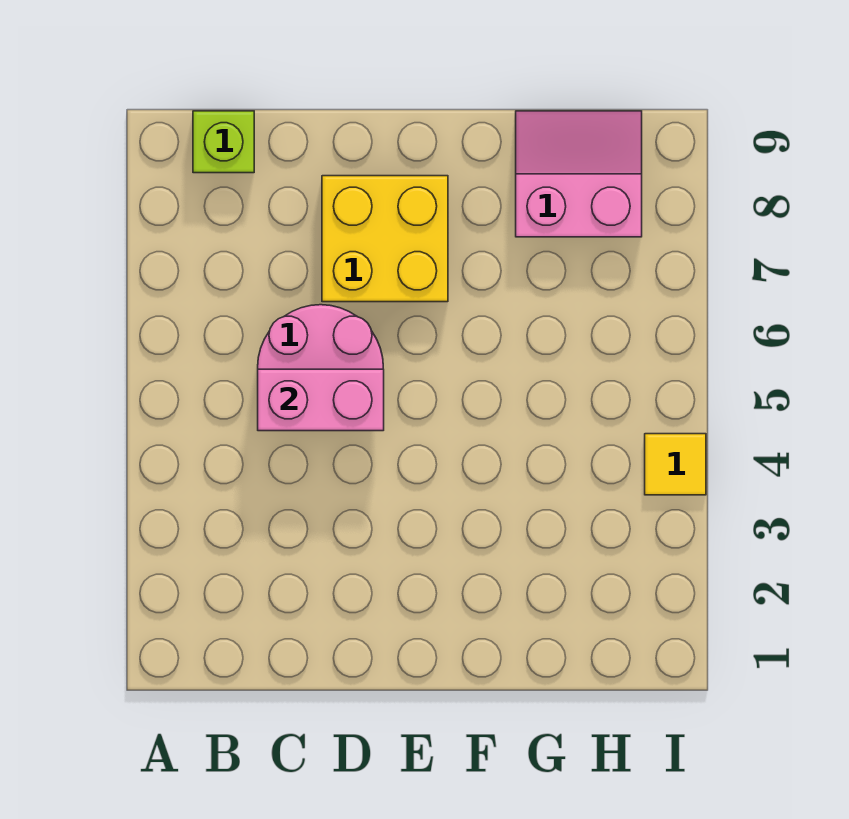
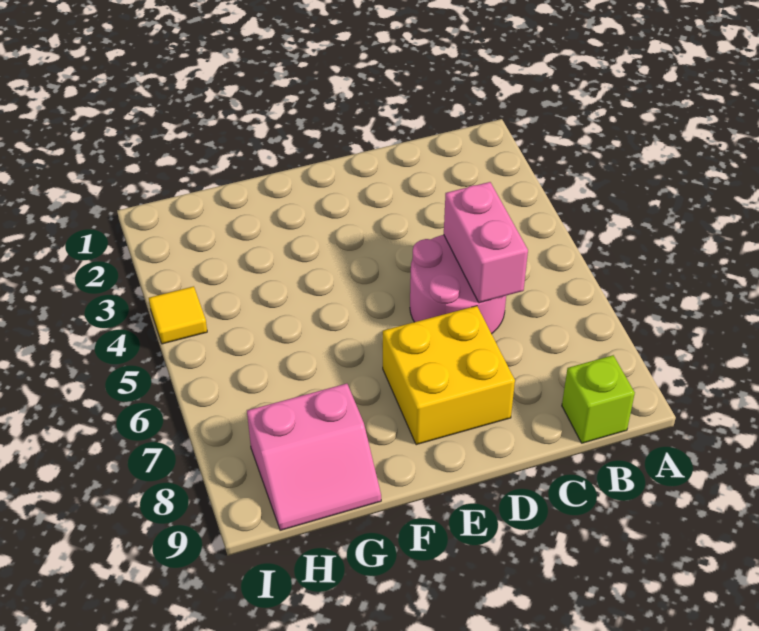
pink 1x2 brick [258,369,384,431] -> pink 1x2 brick turned to [444,182,528,303]

